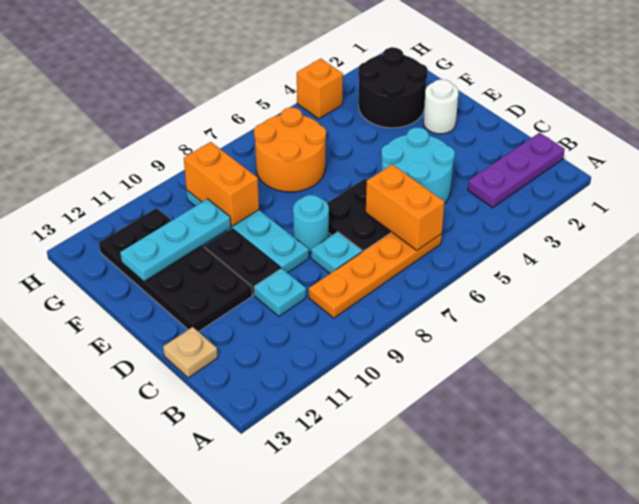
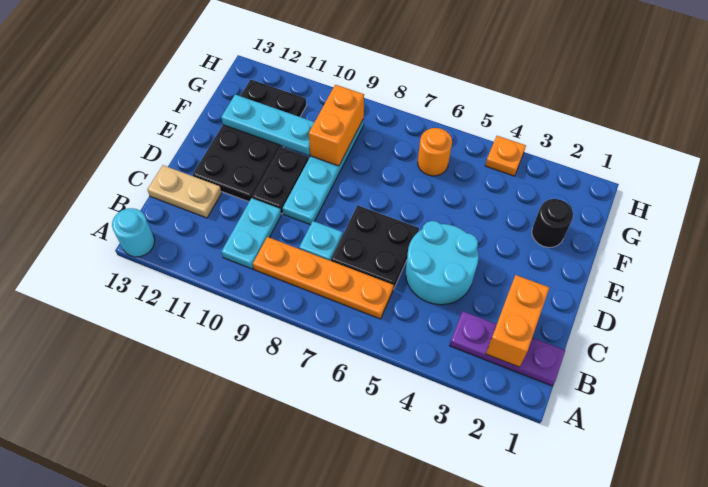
orange 1x2 brick [366,164,445,250] -> orange 1x2 brick moved to [486,275,549,367]
cyan 1x1 plate [254,268,306,316] -> cyan 1x2 plate [221,198,281,269]
tan 1x1 plate [163,327,218,378] -> tan 1x2 plate [147,165,222,218]
cyan 1x1 round brick [293,195,329,253] -> cyan 1x1 round brick moved to [112,208,155,257]
white 1x1 round brick [423,79,458,134] -> none
black 2x2 round brick [358,48,428,128] -> black 1x1 round brick [532,199,573,247]
orange 2x2 round brick [254,108,326,192] -> orange 1x1 round brick [418,128,452,176]
orange 1x1 brick [297,58,343,119] -> orange 1x1 plate [485,136,526,176]

